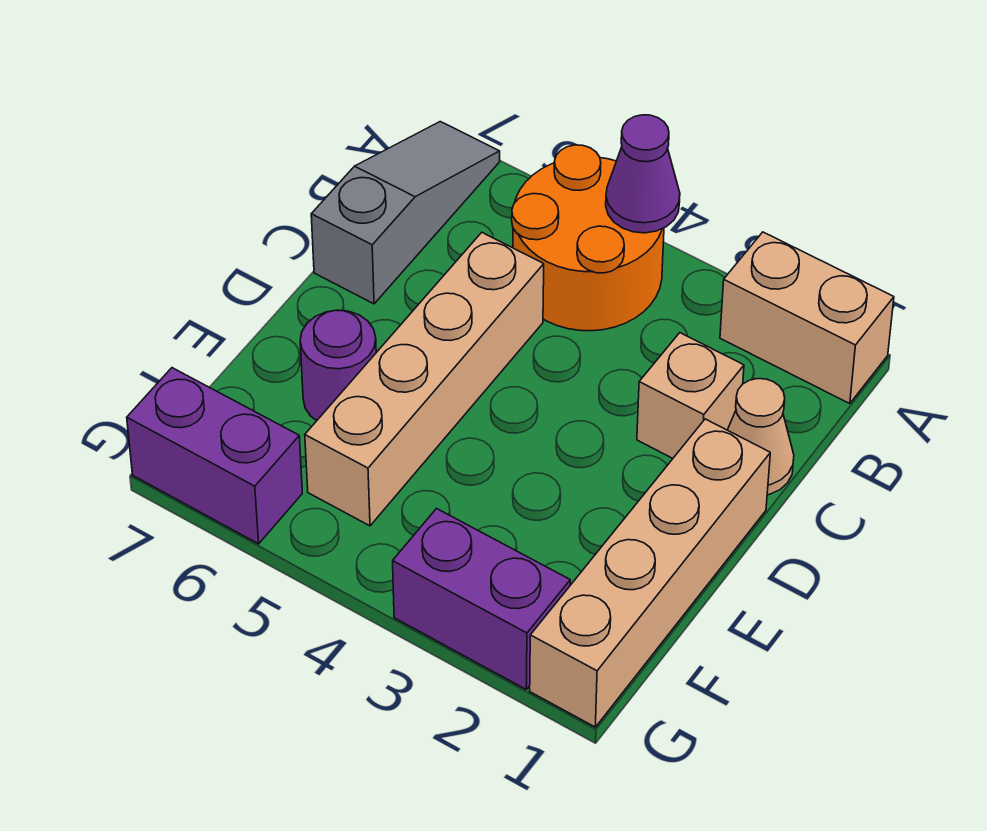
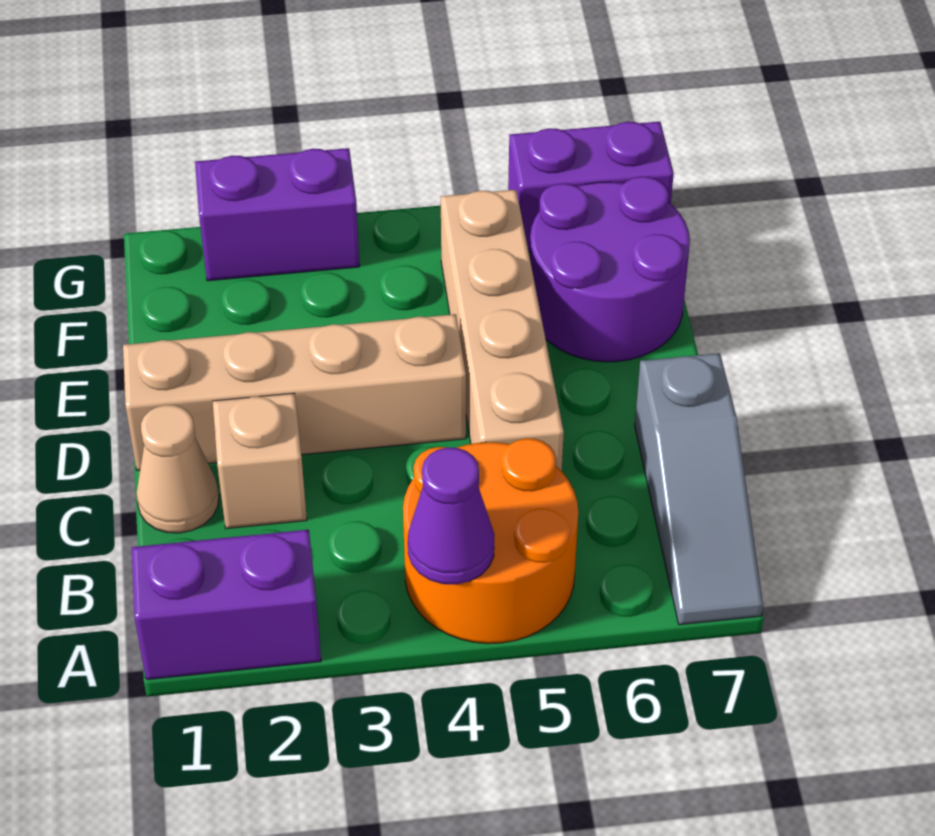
tan 1x2 brick [720,232,894,404] -> purple 1x2 brick [132,530,321,680]
tan 1x4 brick [530,419,770,727] -> tan 1x4 brick turned to [123,314,466,470]
purple 1x1 round brick [300,310,376,420] -> purple 2x2 round brick [530,177,690,362]

